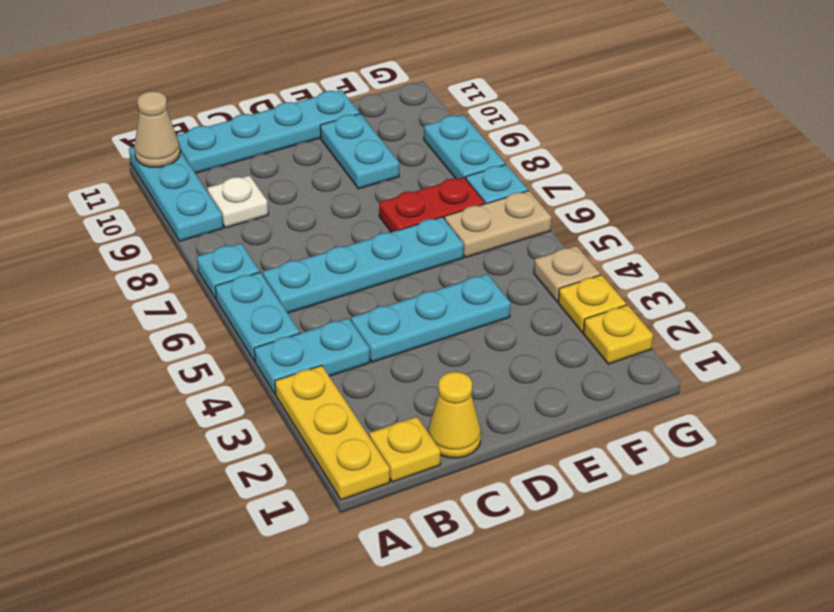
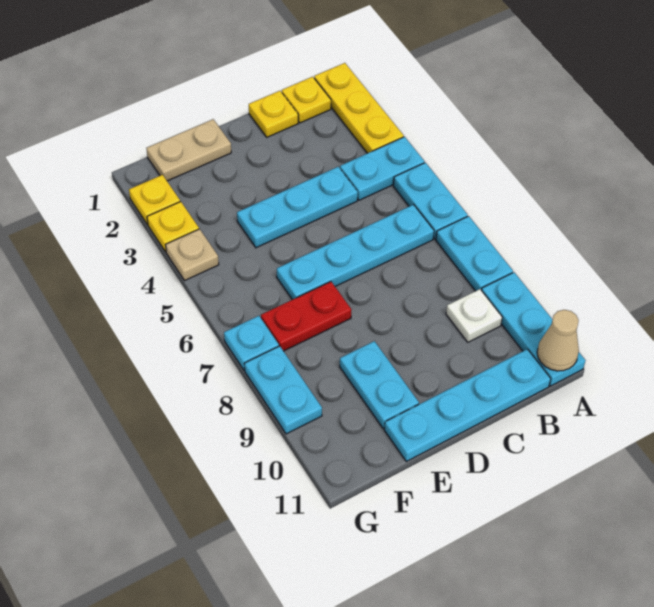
cyan 1x1 plate [197,243,260,299] -> cyan 1x2 plate [436,216,513,291]
yellow 1x1 cone [429,372,481,458] -> yellow 1x1 plate [249,91,298,137]
tan 1x2 plate [445,191,551,258] -> tan 1x2 plate moved to [146,119,231,181]

